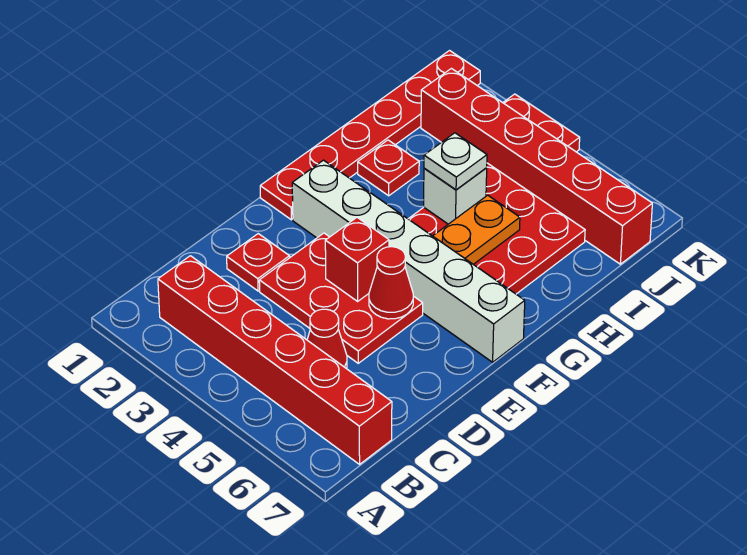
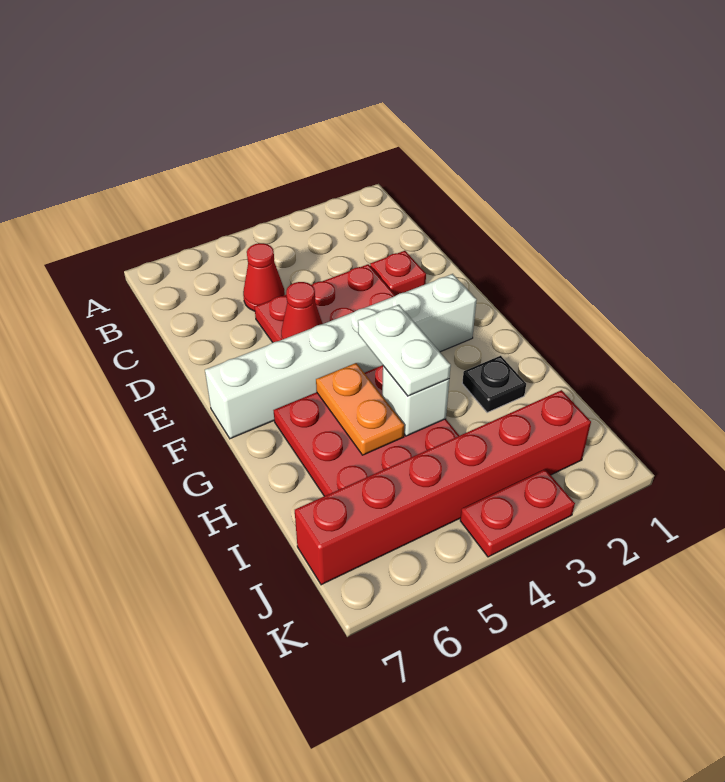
red 1x6 brick [158,256,392,464] -> none
red 1x1 brick [325,218,389,301] -> none
red 1x6 plate [260,51,480,220] -> none
red 1x1 plate [358,140,419,196] -> black 1x1 plate [462,356,526,413]
white 1x1 plate [424,133,487,190] -> white 1x2 plate [358,305,451,396]

